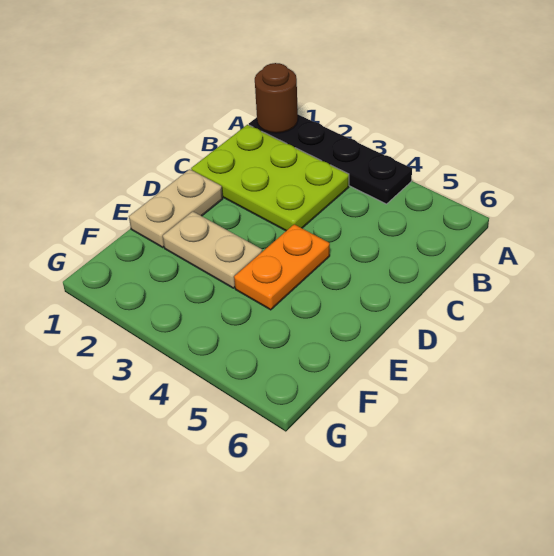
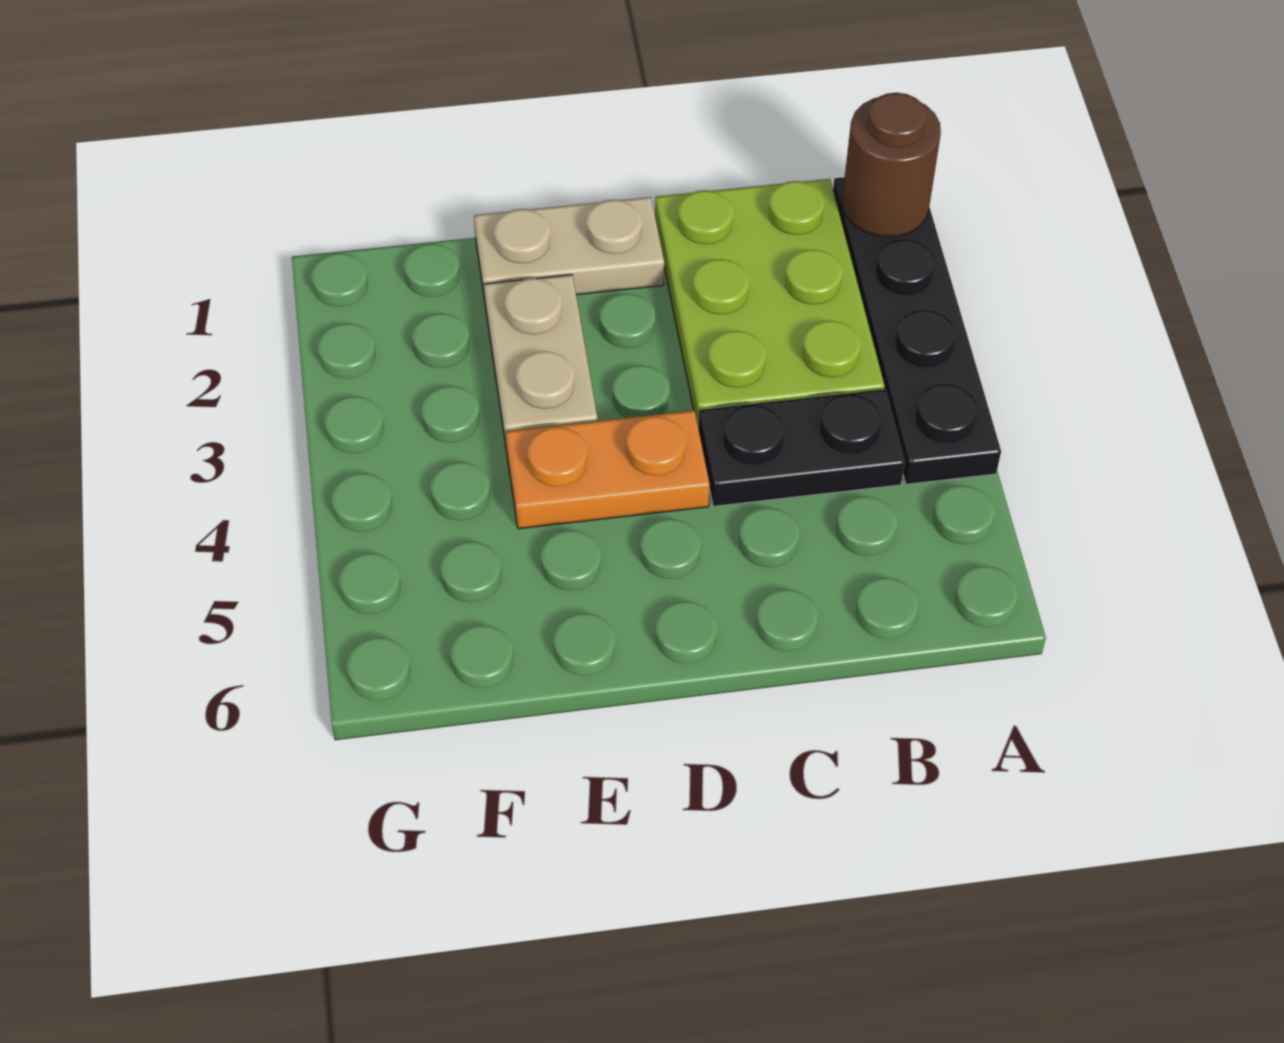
none -> black 1x2 plate [698,389,905,506]

